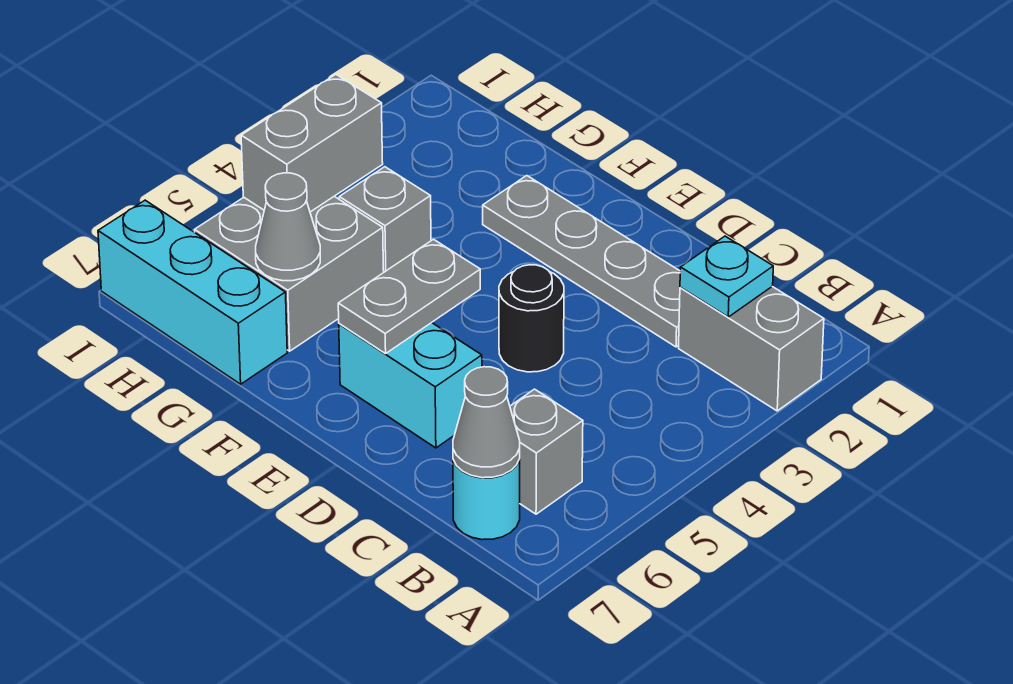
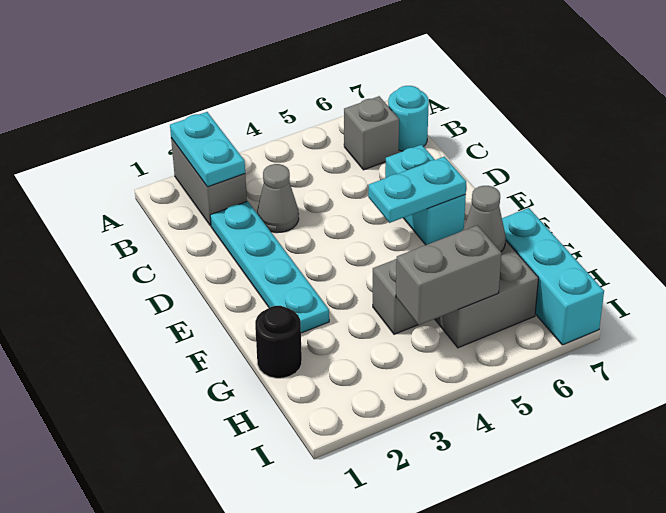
cyan 1x1 plate [680,236,773,317] -> cyan 1x2 plate [170,112,245,187]
grey 1x1 cone [453,367,520,478] -> grey 1x1 cone moved to [257,164,299,233]
grey 1x4 plate [483,176,680,347] -> cyan 1x4 plate [210,201,329,333]
black 1x1 round brick [499,265,564,372] -> black 1x1 round brick moved to [255,306,302,378]
grey 1x2 plate [338,239,480,354] -> cyan 1x2 plate [368,157,466,223]

